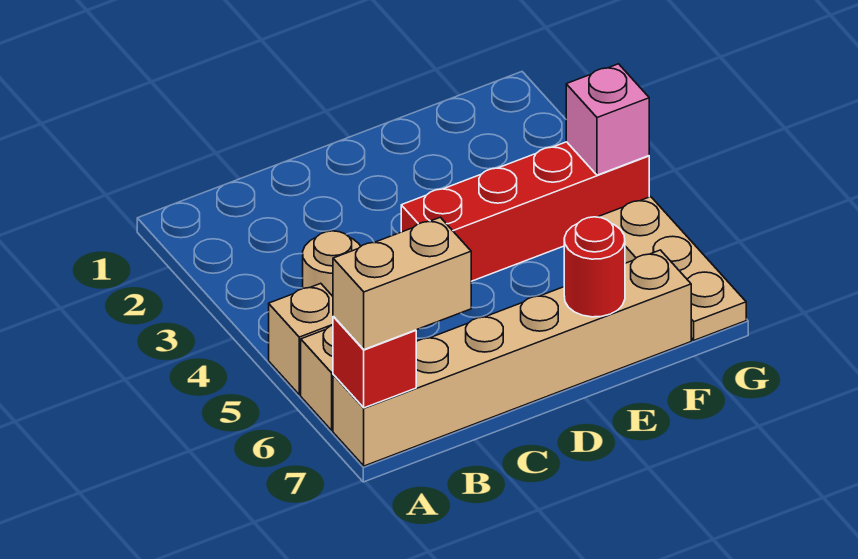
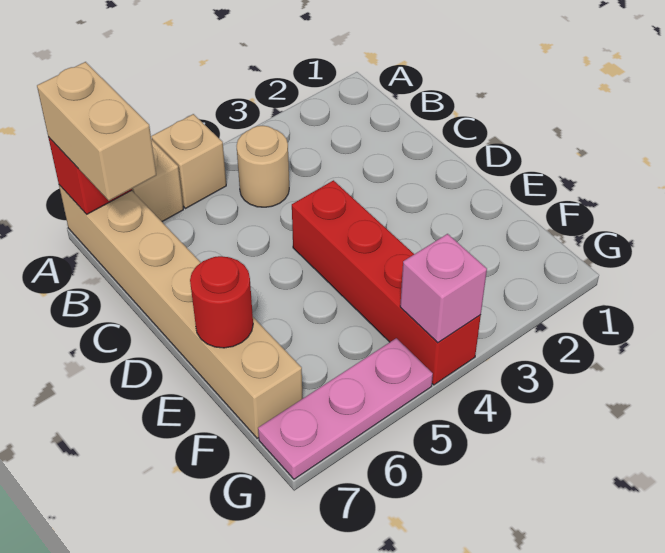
tan 1x3 plate [599,197,746,340] -> pink 1x3 plate [258,338,433,479]

